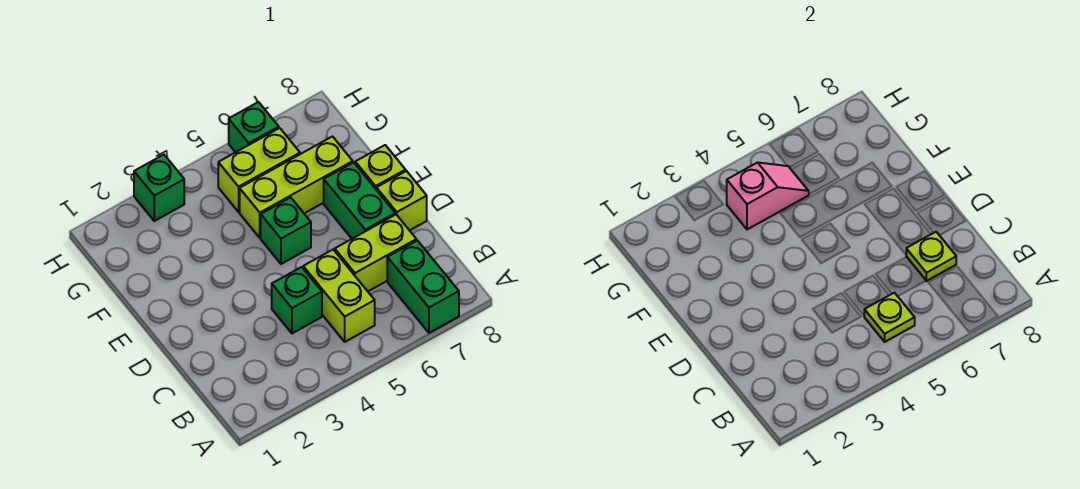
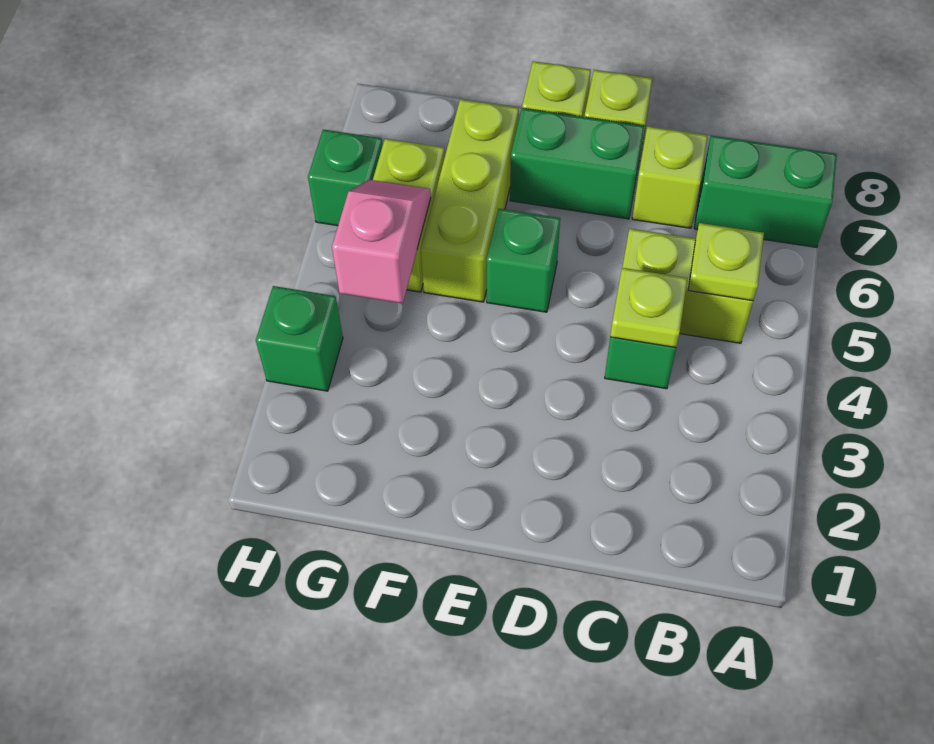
lime 1x2 brick [335,215,416,291] -> lime 1x1 brick [632,126,708,228]
lime 1x1 plate [906,232,956,281] -> lime 1x1 plate moved to [610,268,688,348]

